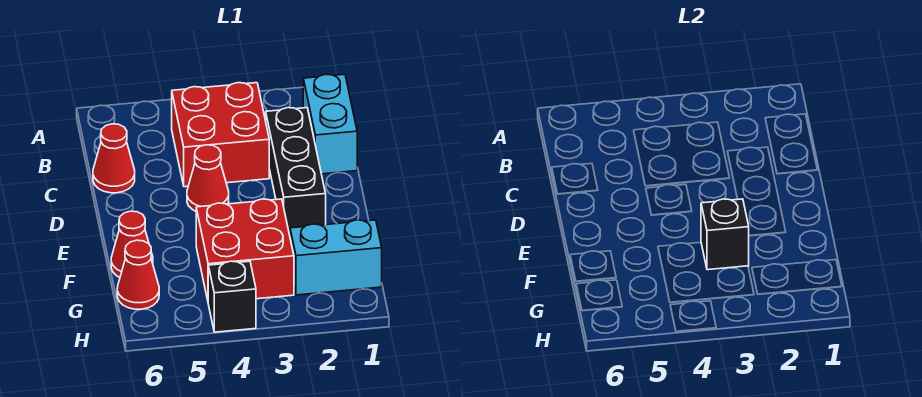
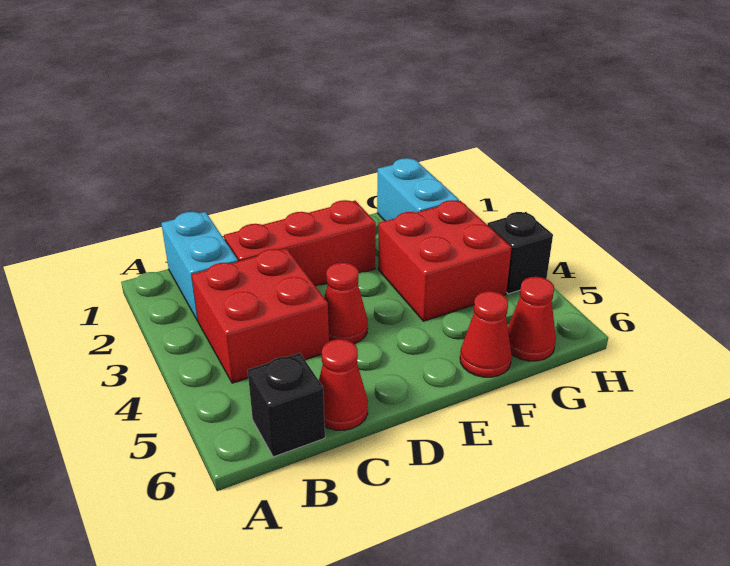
cyan 1x2 brick [303,74,357,174] -> cyan 1x2 brick turned to [161,212,238,321]
black 1x3 brick [266,108,326,235] -> red 1x3 brick [224,200,376,286]
black 1x1 brick [701,199,749,270] -> black 1x1 brick moved to [248,353,325,457]

